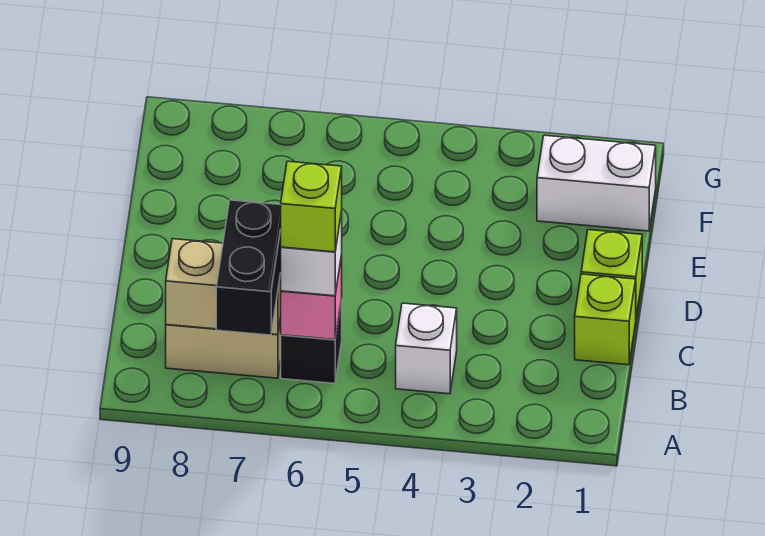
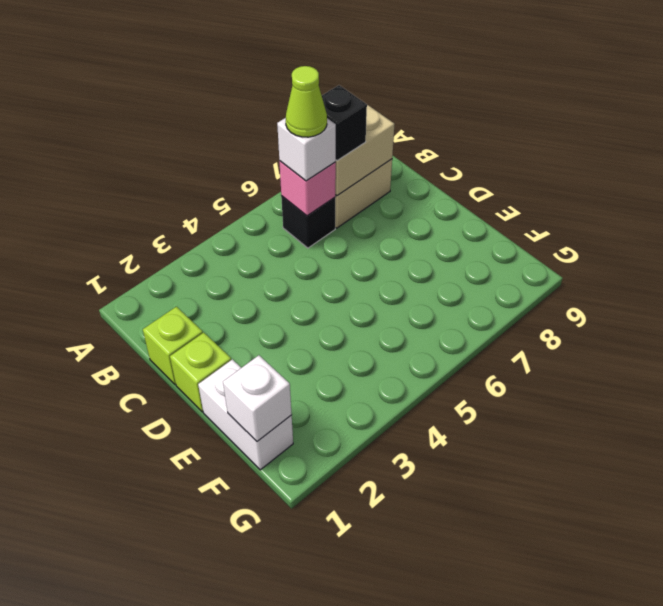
black 1x2 brick [216,200,281,335] -> black 1x1 brick [322,85,367,161]
white 1x1 brick [396,303,457,394] -> white 1x1 brick moved to [223,355,292,441]
lime 1x1 brick [281,161,342,252] -> lime 1x1 cone [286,66,327,137]
white 1x2 brick [537,135,656,231] -> white 1x2 brick turned to [198,359,293,470]

